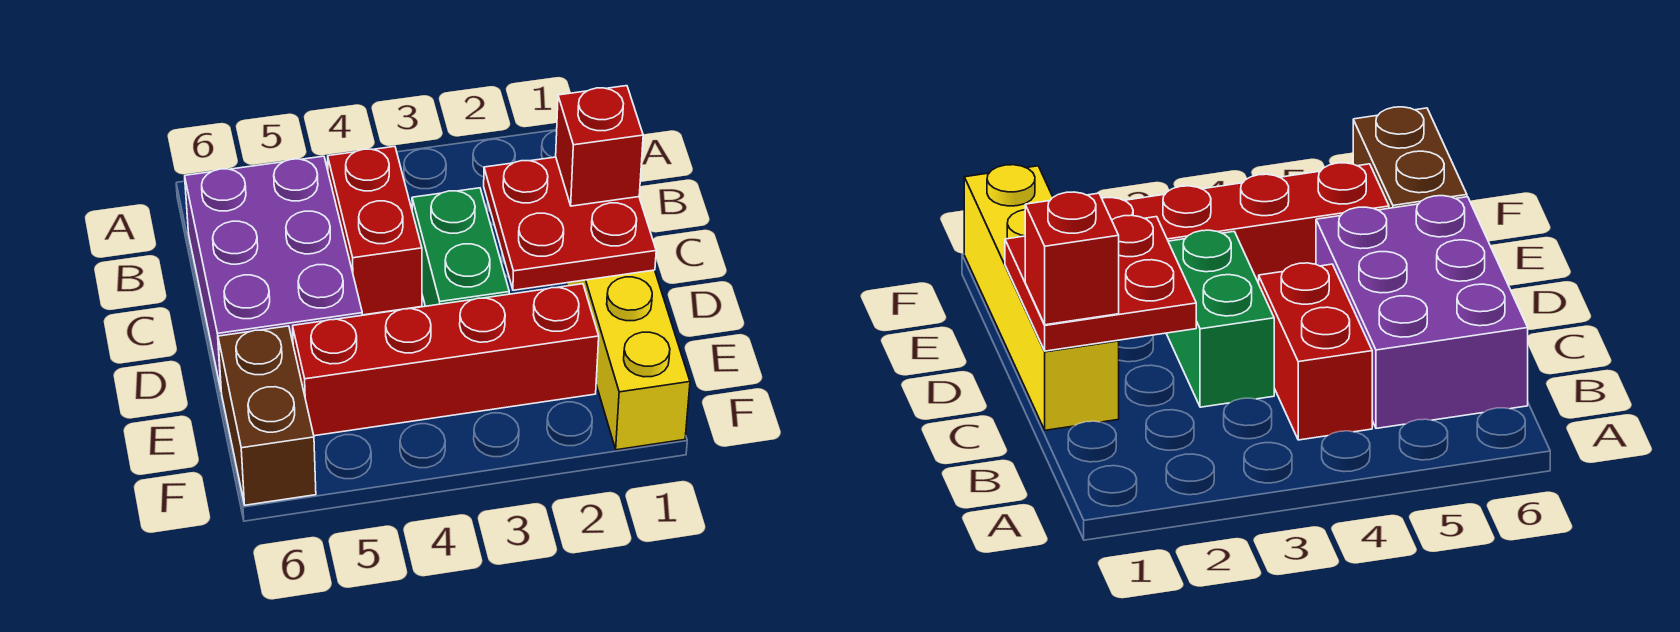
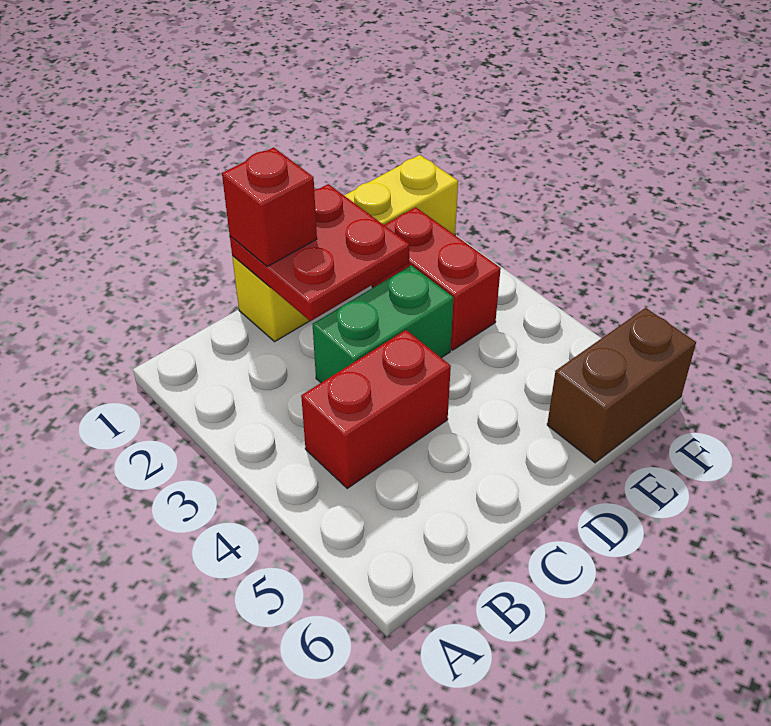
purple 2x3 brick [185,156,362,389] -> none
red 1x4 brick [293,284,599,436] -> red 1x2 brick [372,207,501,350]

